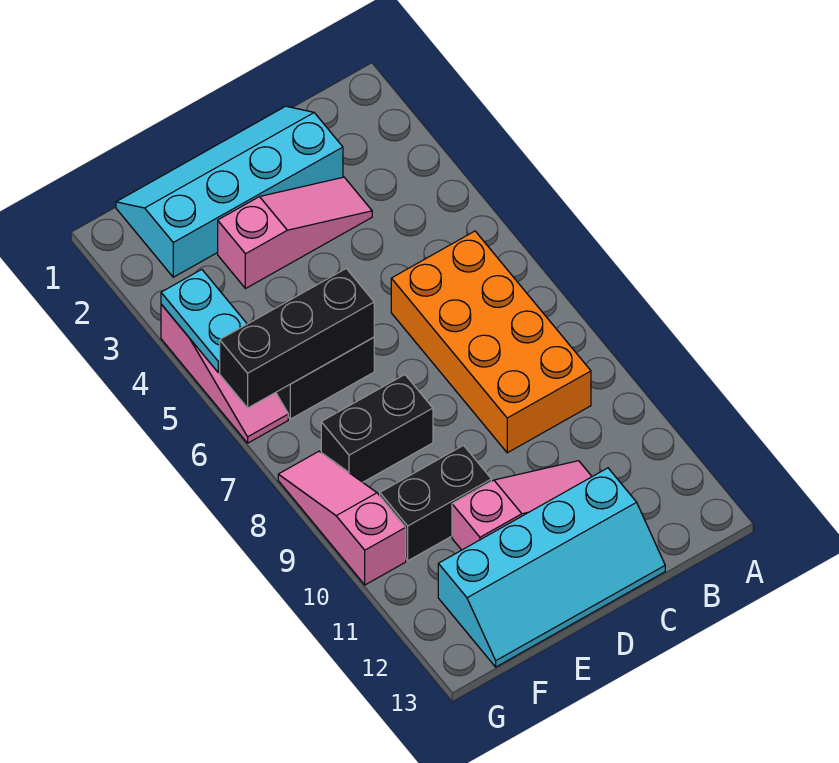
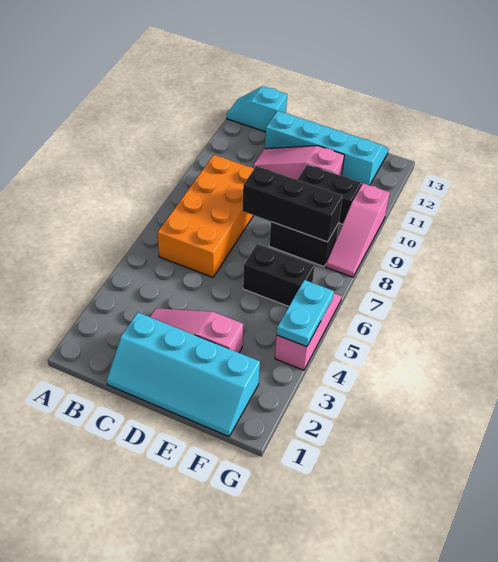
none -> cyan 1x2 slope [227,86,287,132]
black 1x3 brick [220,268,374,408] -> black 1x3 brick moved to [242,166,343,242]

